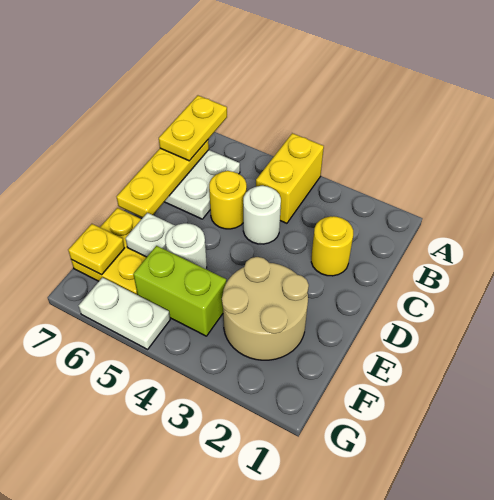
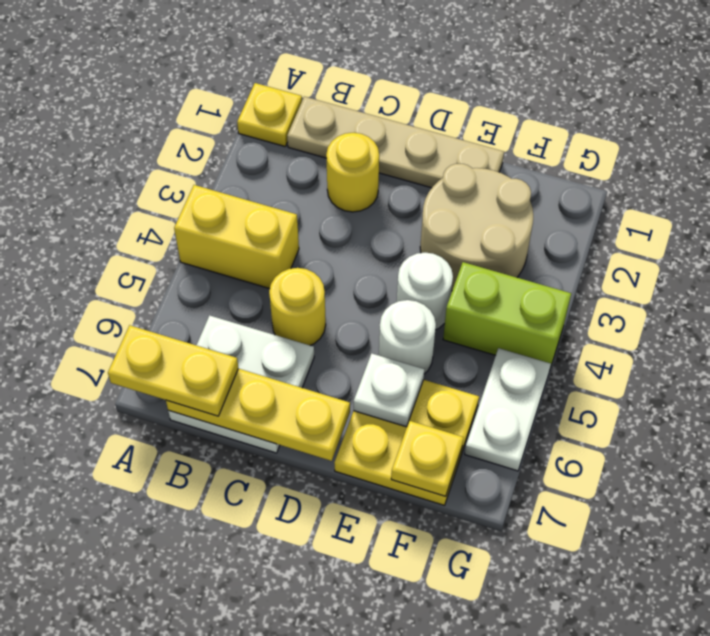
none -> yellow 1x1 plate [237,83,302,146]
none -> tan 1x4 plate [287,97,504,188]
white 1x1 round brick [243,186,281,244] -> white 1x1 round brick moved to [397,252,453,330]
lime 1x2 brick [133,246,226,336] -> lime 1x2 brick turned to [443,262,571,368]

